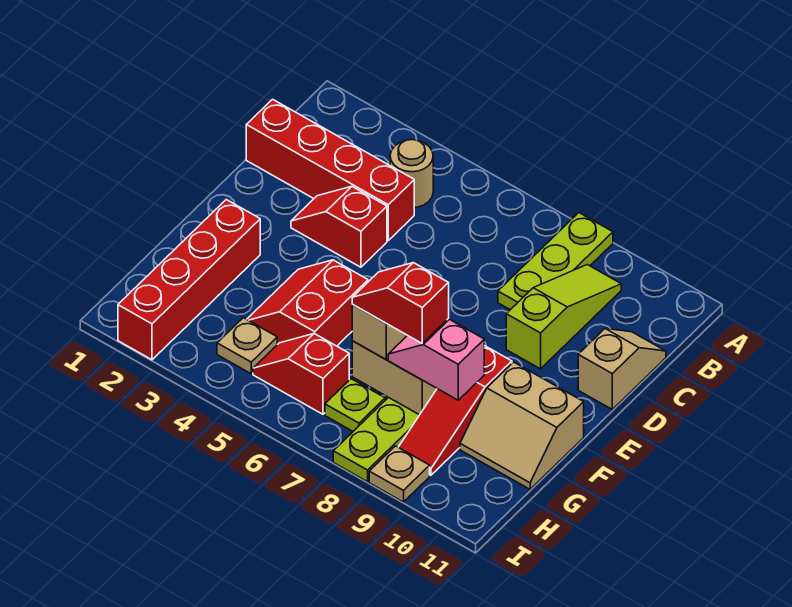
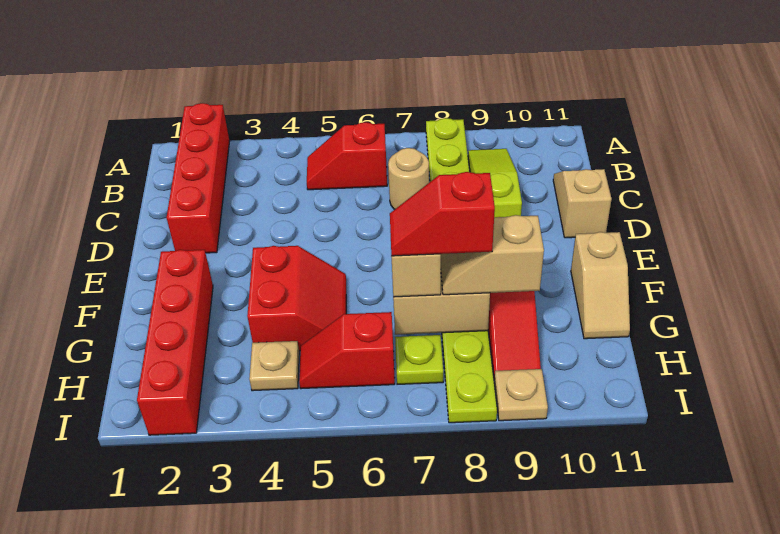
tan 1x1 round brick [390,140,433,208] -> tan 1x1 round brick moved to [388,148,429,209]
red 1x4 brick [246,99,414,240] -> red 1x4 brick turned to [167,103,230,253]
red 1x2 slope [291,187,387,267] -> red 1x2 slope moved to [307,122,387,190]
red 2x2 slope [247,260,368,346] -> red 2x2 slope turned to [247,246,346,351]
tan 2x2 slope [460,362,584,489] -> tan 1x2 slope [571,232,630,339]
pink 1x2 slope [388,319,484,400] -> tan 1x2 slope [441,215,544,295]

